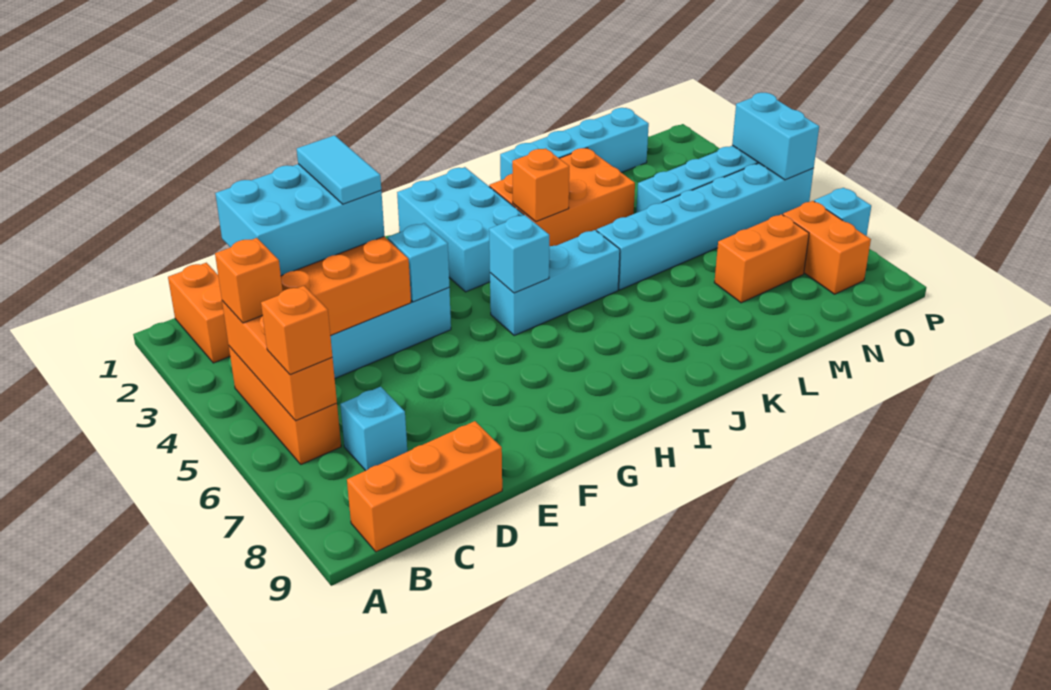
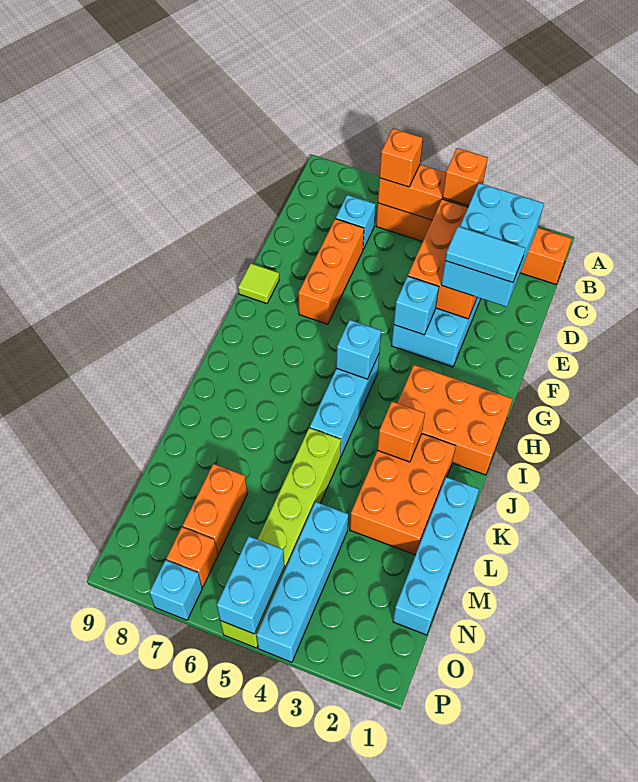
orange 1x3 brick [347,421,502,552] -> orange 1x3 brick moved to [298,219,364,324]
none -> lime 1x1 tile [238,264,279,304]
cyan 2x3 brick [397,167,524,292] -> orange 2x3 brick [398,365,512,475]
cyan 1x6 brick [597,163,814,290] -> lime 1x6 brick [220,428,341,648]
orange 1x2 brick [783,201,871,294] -> orange 1x1 brick [166,527,218,587]
cyan 1x2 brick [732,93,819,180] -> cyan 1x2 brick turned to [217,536,285,634]

